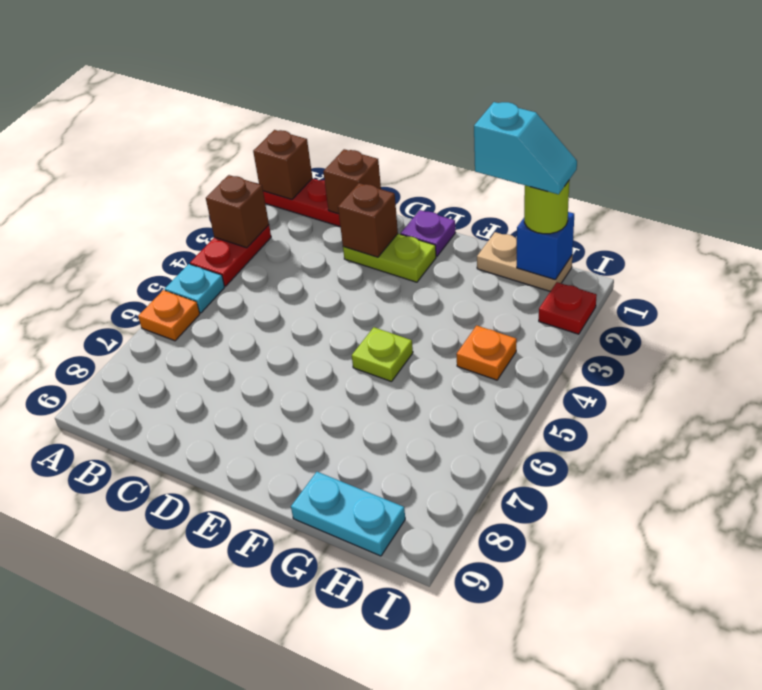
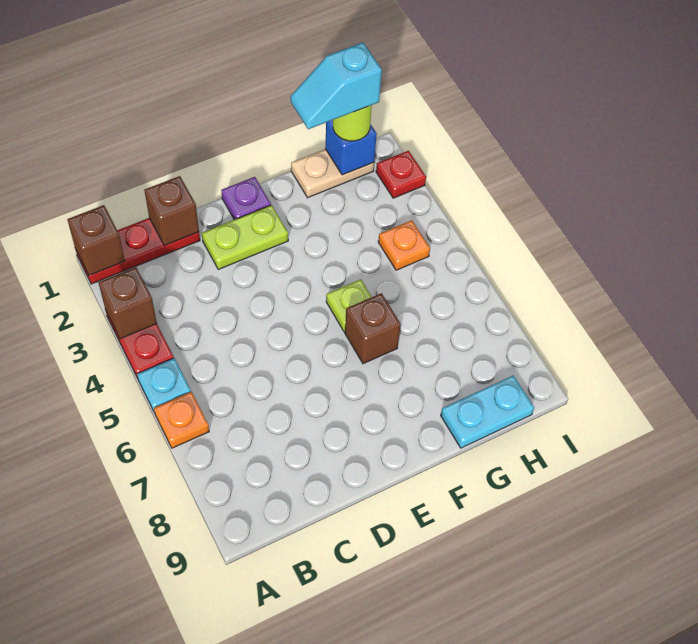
brown 1x1 brick [338,183,398,257] -> brown 1x1 brick moved to [345,293,401,364]
cyan 1x2 slope [474,102,577,194] -> cyan 1x2 slope turned to [291,43,382,129]

